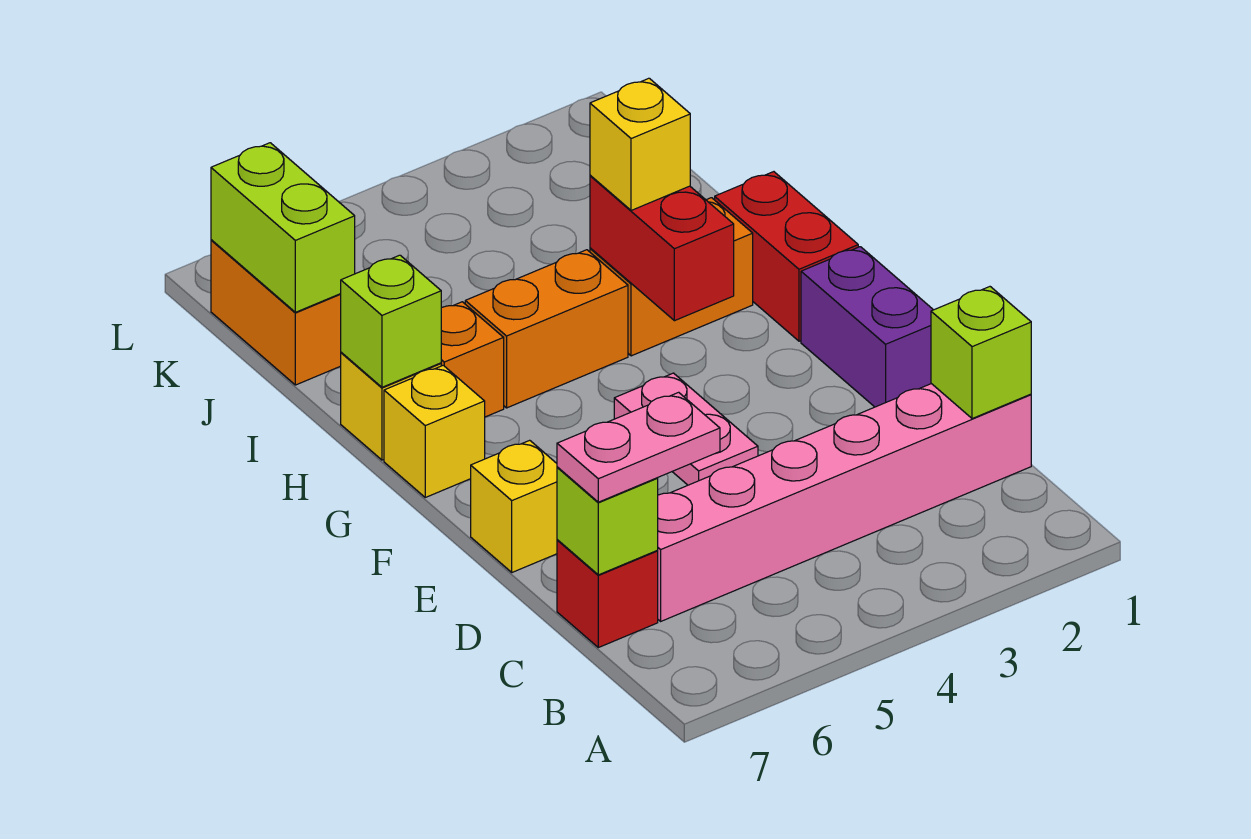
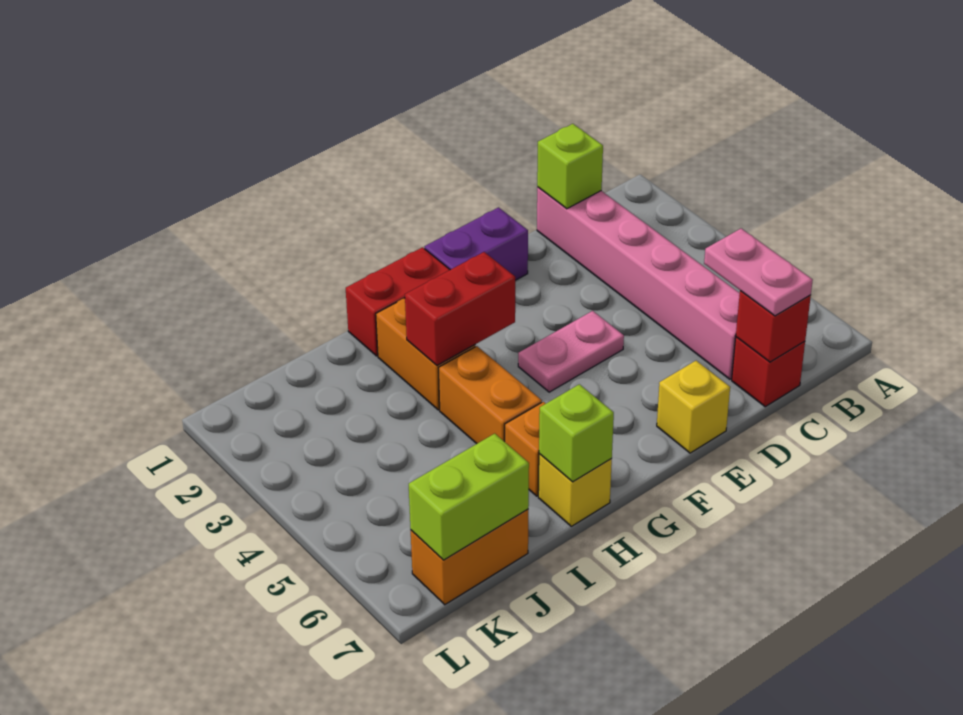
lime 1x1 brick [557,467,658,575] -> red 1x1 brick [736,291,811,362]
yellow 1x1 brick [384,365,485,497] -> none
yellow 1x1 brick [590,78,690,210] -> none

